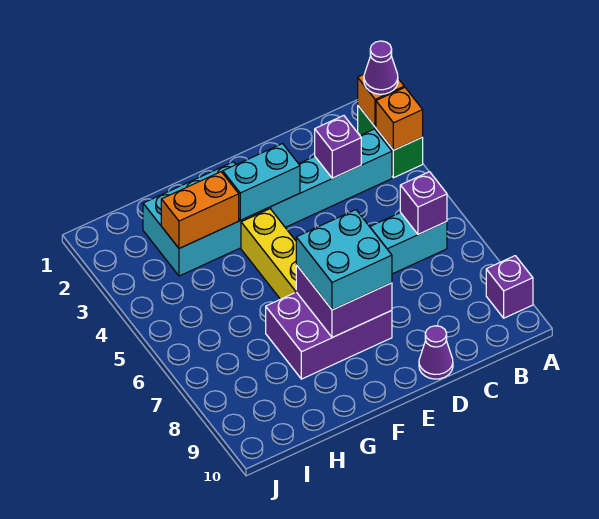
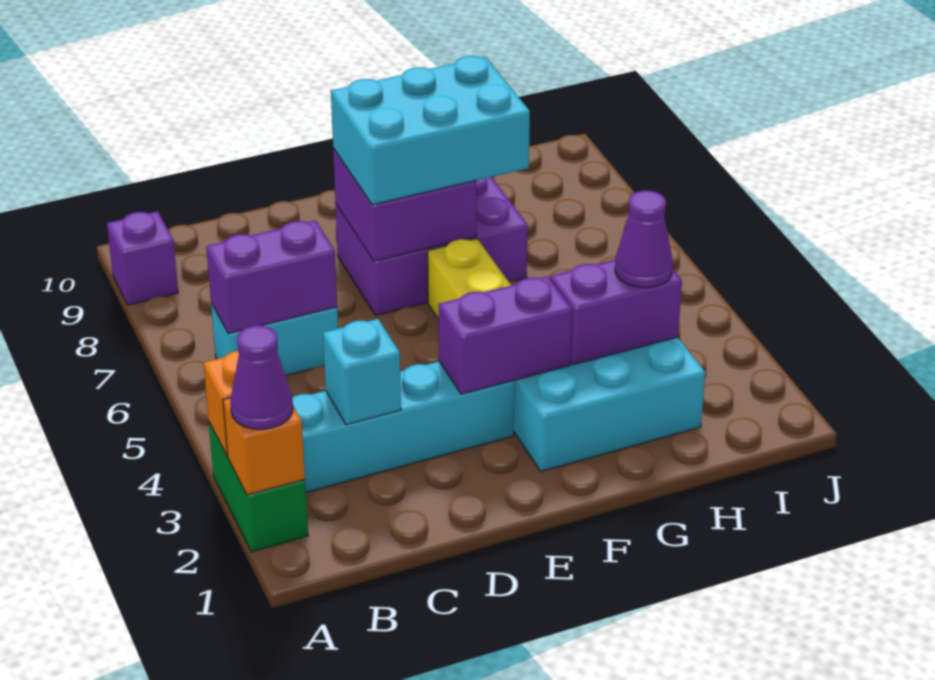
purple 1x1 brick [400,172,447,234] -> purple 1x2 brick [206,220,337,334]
purple 1x1 brick [315,116,361,178] -> cyan 1x1 brick [323,319,401,425]
purple 1x1 cone [419,326,453,379] -> purple 1x1 cone moved to [615,191,673,288]
cyan 1x2 brick [223,144,300,220] -> purple 1x2 brick [439,276,572,394]
cyan 2x2 brick [296,210,392,310] -> cyan 2x3 brick [331,56,530,205]
orange 1x2 brick [161,172,239,248] -> purple 1x2 brick [550,259,682,365]

